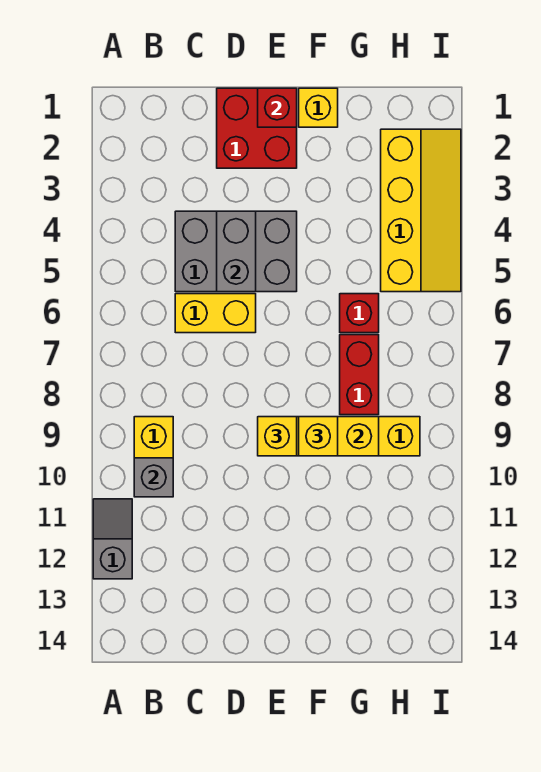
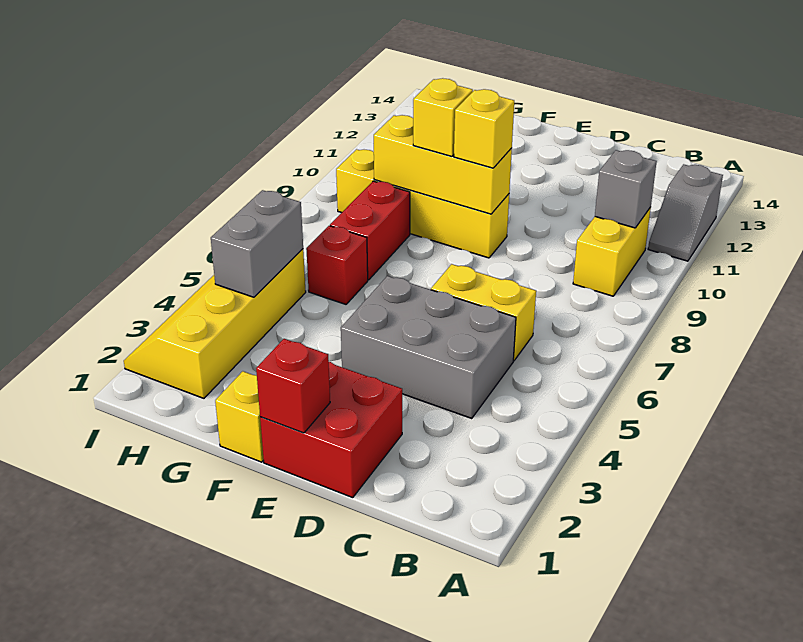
grey 1x2 brick [217,211,256,292] -> grey 1x2 brick moved to [211,190,303,297]

